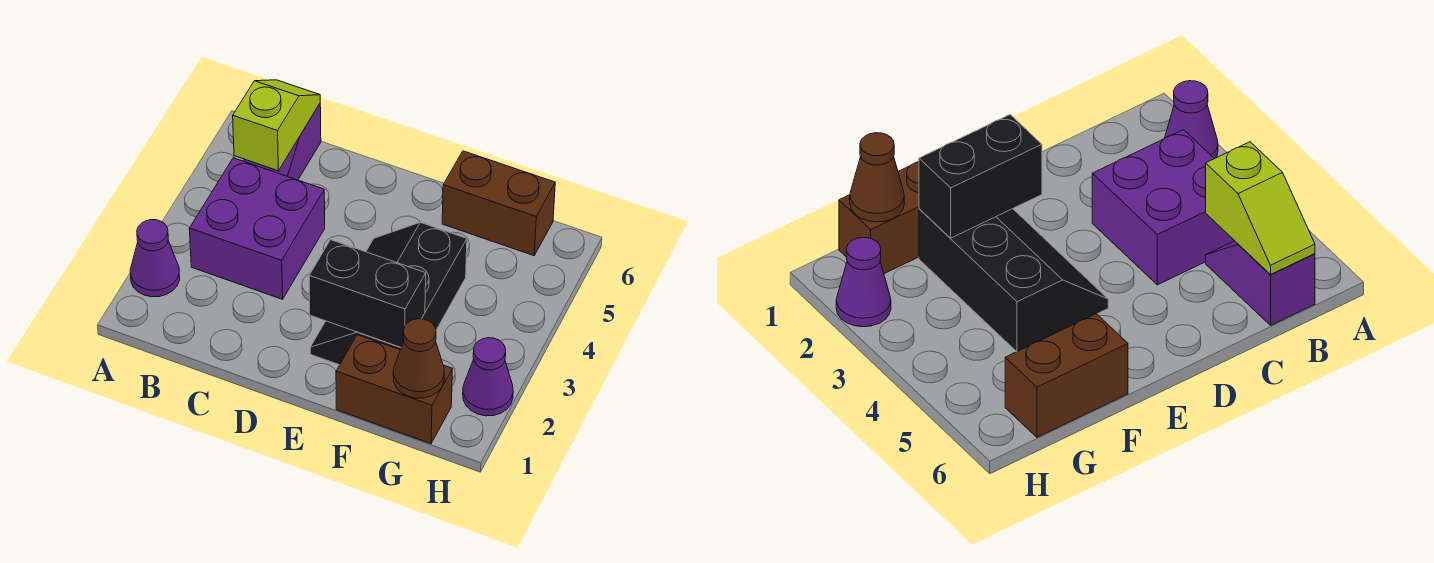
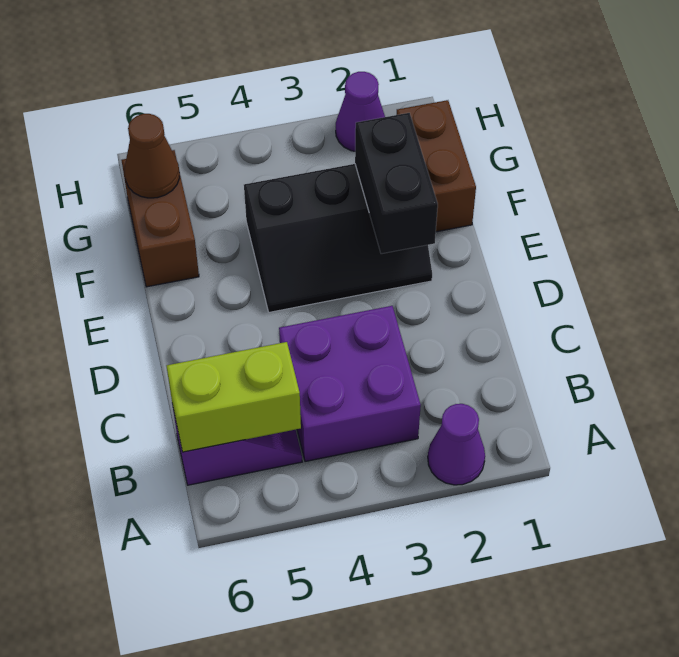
lime 1x2 slope [233,80,320,171] -> lime 1x2 brick [167,342,301,452]
brown 1x1 cone [393,319,444,398] -> brown 1x1 cone moved to [125,114,180,198]

